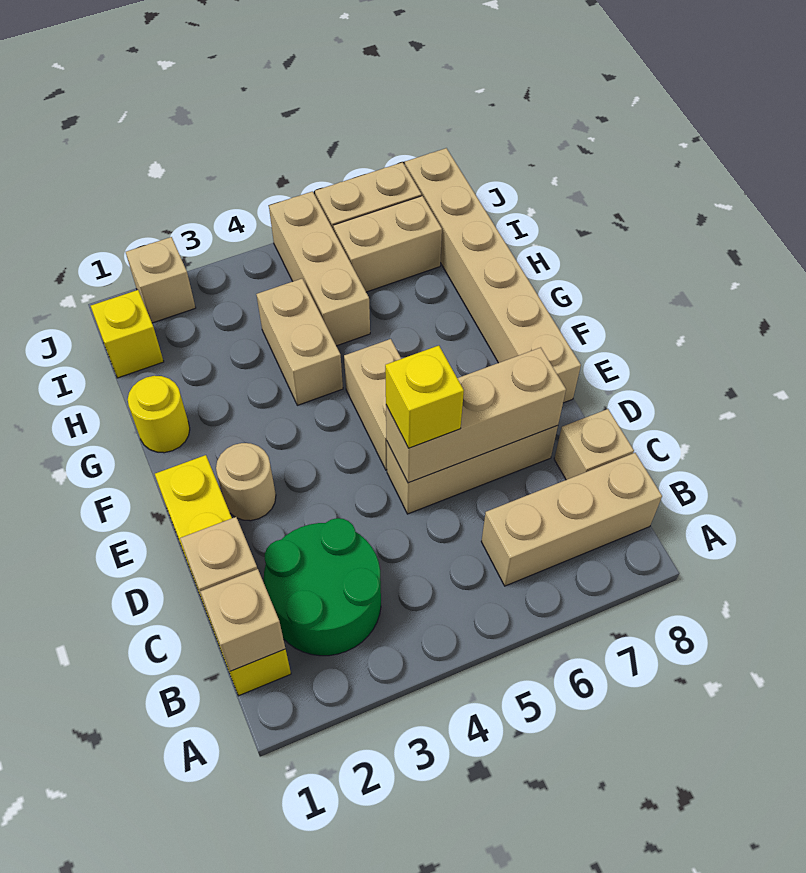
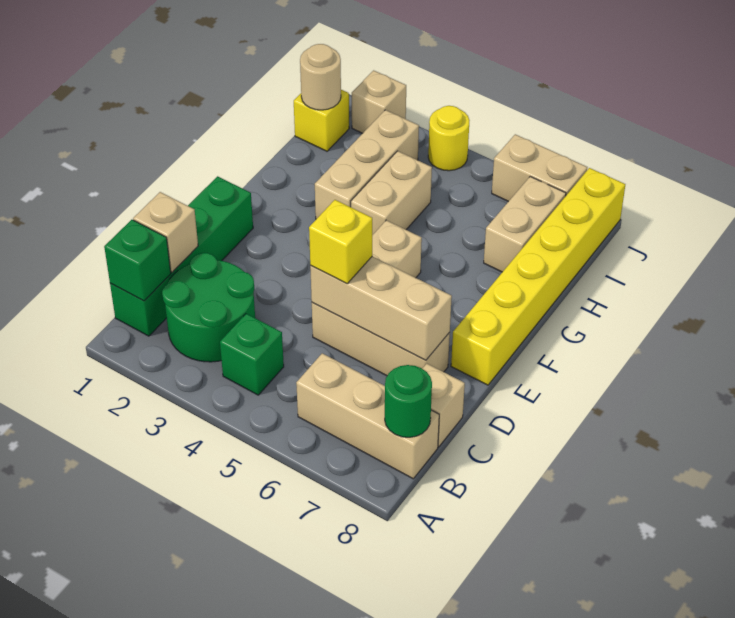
yellow 1x4 brick [155,455,291,696] -> green 1x4 brick [110,176,253,336]
tan 1x1 brick [200,569,285,671] -> green 1x1 brick [104,220,171,301]
none -> green 1x1 brick [220,314,284,395]
none -> green 1x1 round brick [385,365,432,437]
tan 1x1 round brick [216,443,276,521] -> tan 1x1 round brick moved to [300,44,341,110]
tan 1x6 brick [405,148,581,403] -> yellow 1x6 brick [451,168,625,385]
yellow 1x1 round brick [128,376,190,453] -> yellow 1x1 round brick moved to [428,106,470,171]
tan 1x3 brick [269,191,370,346] -> tan 1x3 brick moved to [315,110,419,219]
tan 1x2 brick [333,196,442,292] -> tan 1x2 brick turned to [484,177,566,272]

